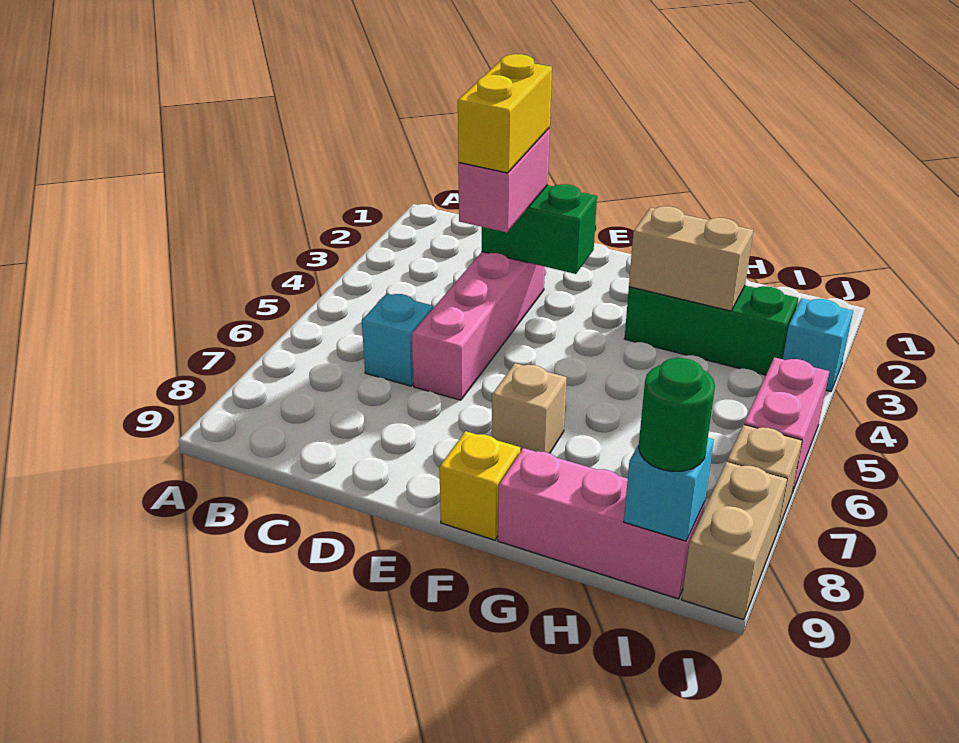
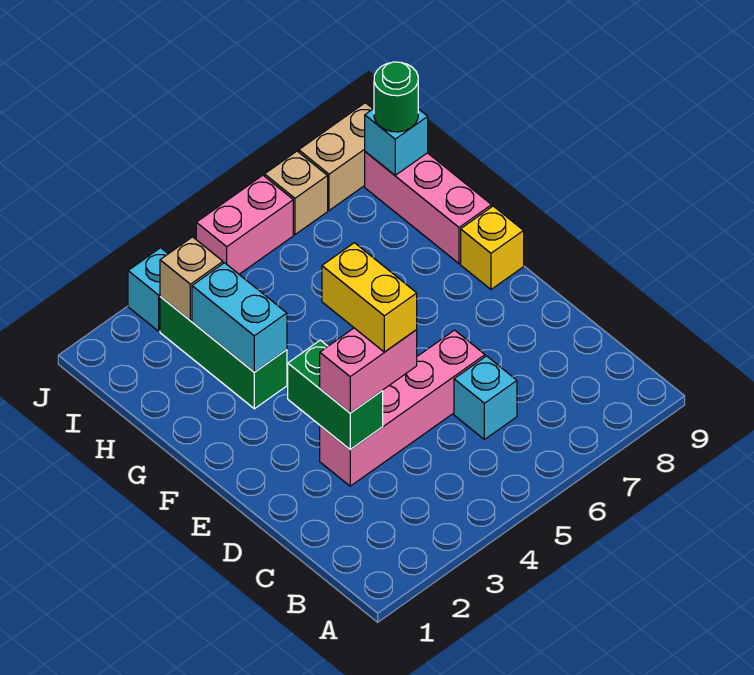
yellow 1x2 brick [458,54,552,173] -> yellow 1x2 brick turned to [322,243,417,352]
tan 1x1 brick [492,363,567,453] -> tan 1x1 brick moved to [160,237,223,320]
tan 1x2 brick [629,206,753,311] -> cyan 1x2 brick [192,263,287,372]

